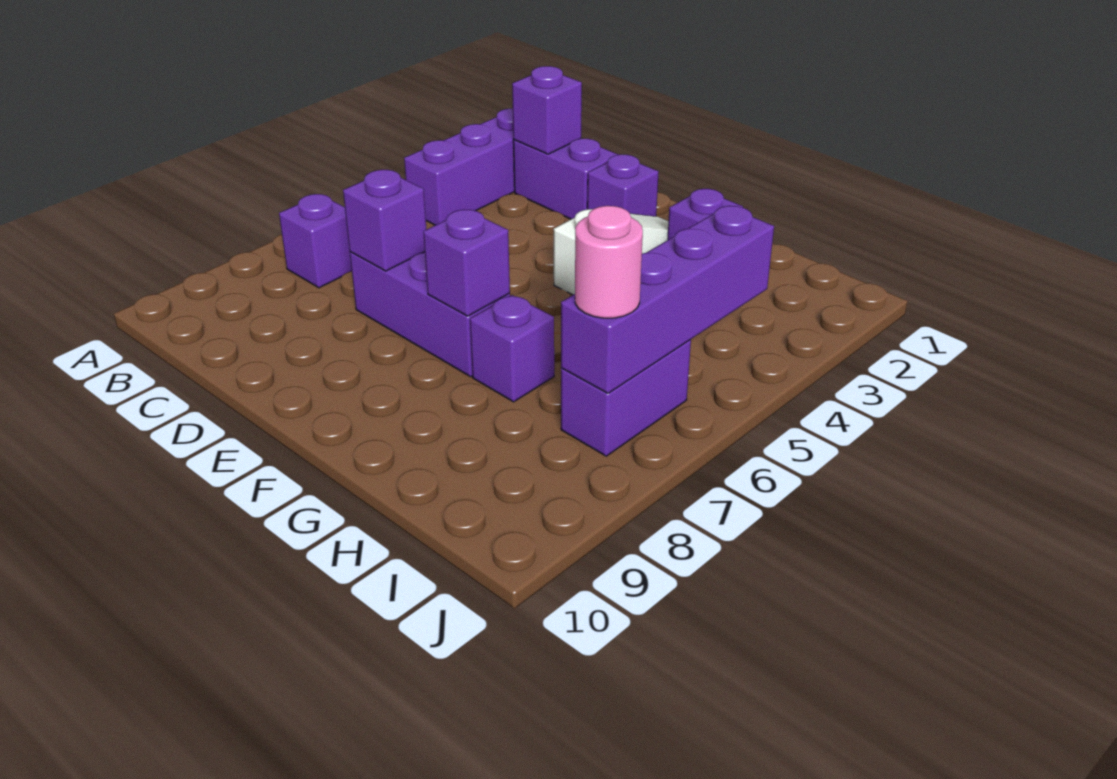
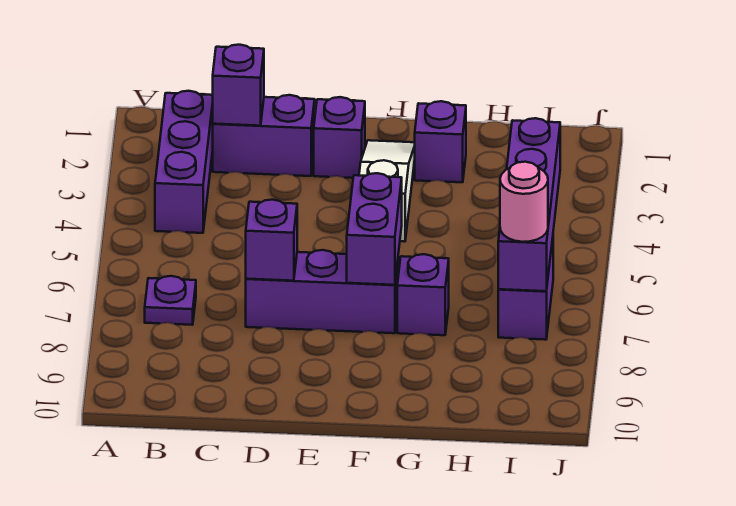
purple 1x1 brick [279,194,352,288] -> purple 1x1 plate [145,276,196,325]
purple 1x1 brick [423,210,510,316] -> purple 1x2 brick [347,173,402,285]

